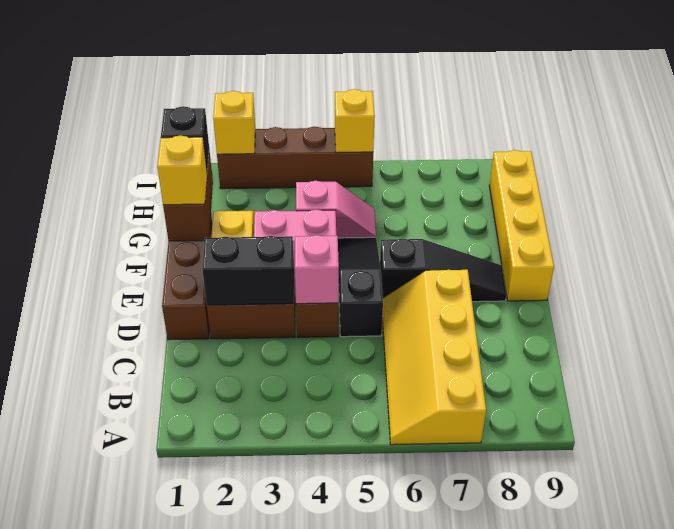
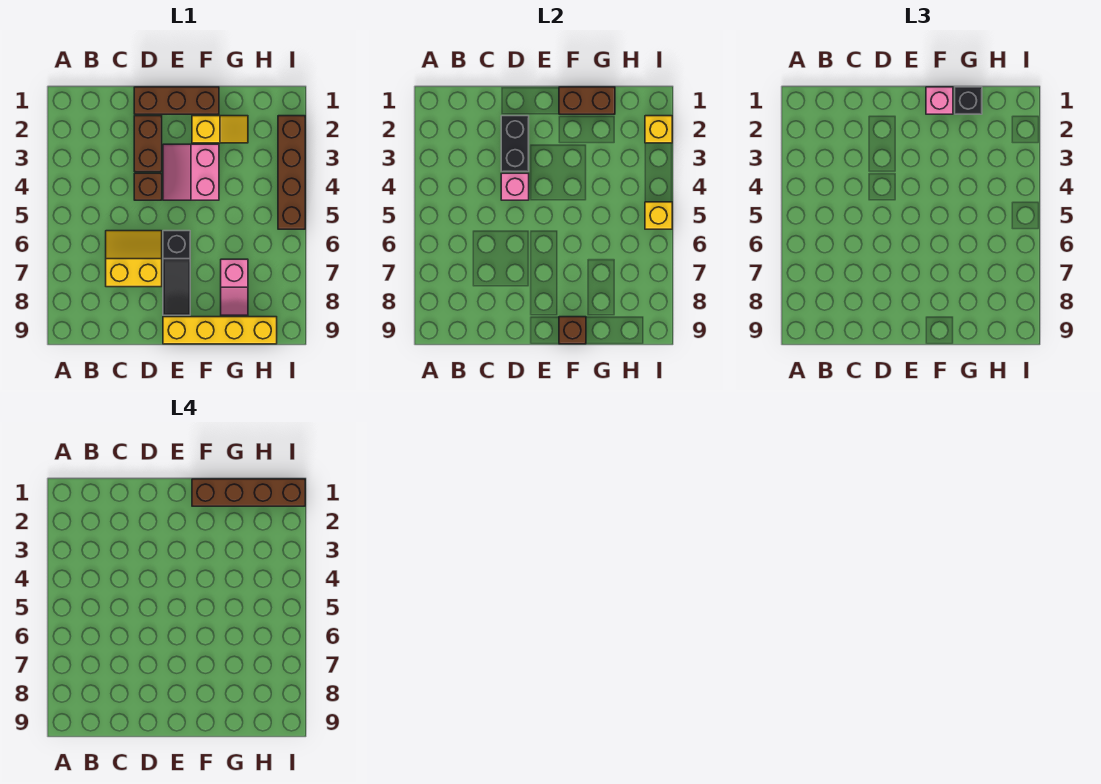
yellow 2x4 slope [382,270,486,445] -> yellow 2x2 slope [106,231,162,287]
black 1x3 slope [338,237,383,337] -> none
yellow 1x1 brick [157,135,207,205] -> pink 1x1 brick [926,87,953,114]
none -> brown 1x4 brick [192,479,305,506]
none -> brown 1x1 brick [559,317,586,344]
pink 1x2 slope [296,181,376,238] -> pink 1x2 slope moved to [221,259,248,315]

